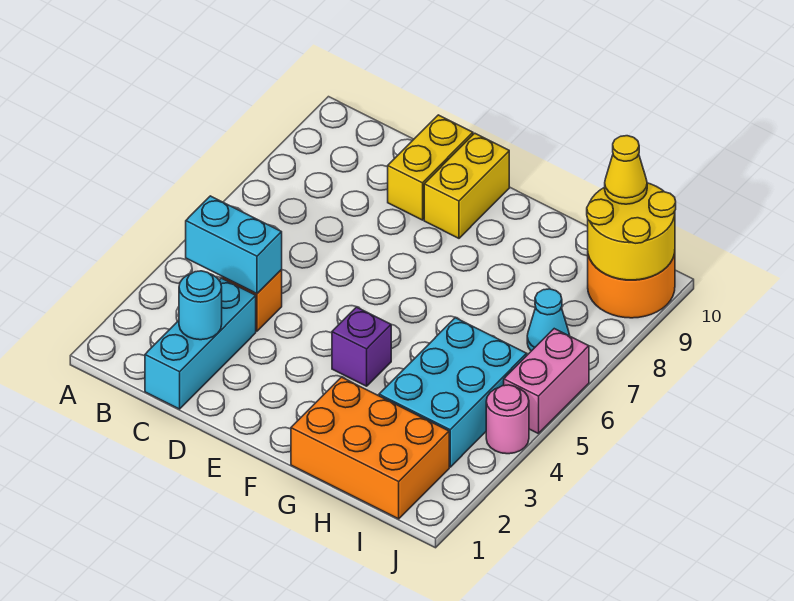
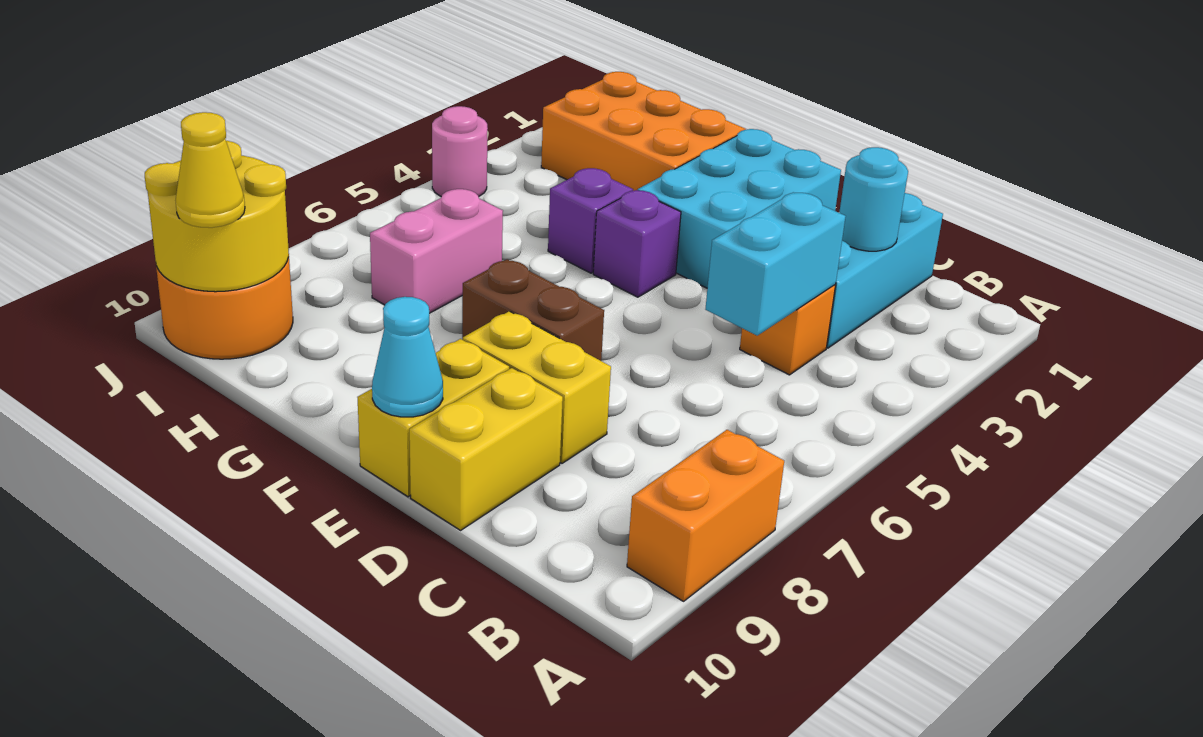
none -> orange 1x2 brick [627,430,784,601]
cyan 1x2 brick [186,196,282,294] -> cyan 1x2 brick turned to [705,192,846,335]
none -> yellow 1x2 brick [463,311,611,463]
none -> brown 1x2 brick [462,259,604,361]
none -> purple 1x1 brick [548,168,633,273]
cyan 2x3 brick [379,318,527,467] -> cyan 2x3 brick moved to [637,129,841,288]
cyan 1x1 cone [527,289,570,351] -> cyan 1x1 cone moved to [372,297,443,417]
pink 1x2 brick [504,329,589,434] -> pink 1x2 brick moved to [370,189,503,313]

